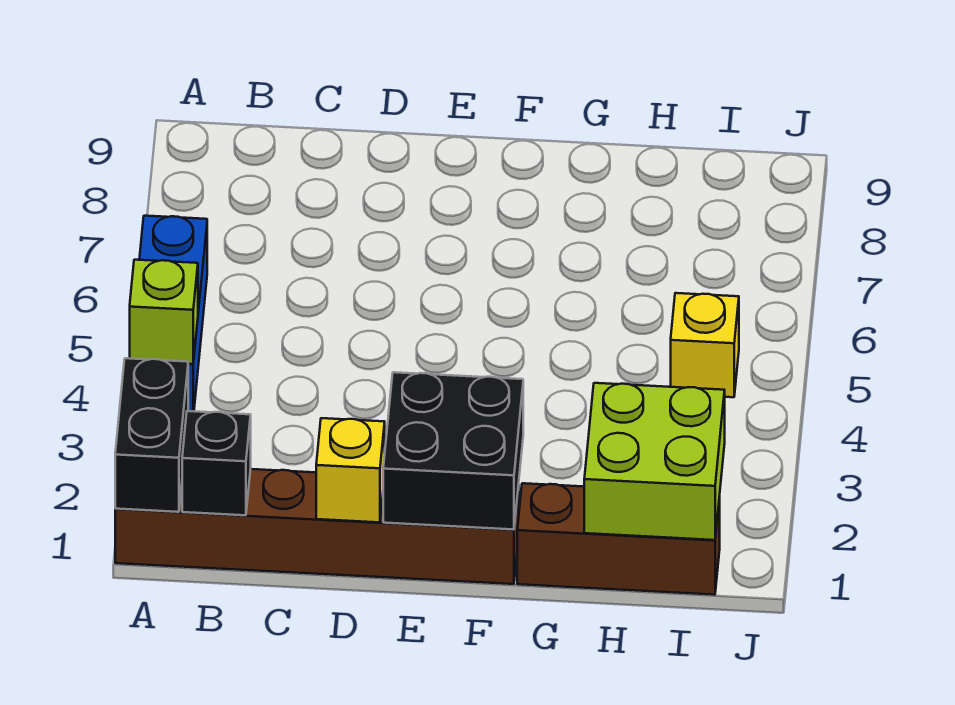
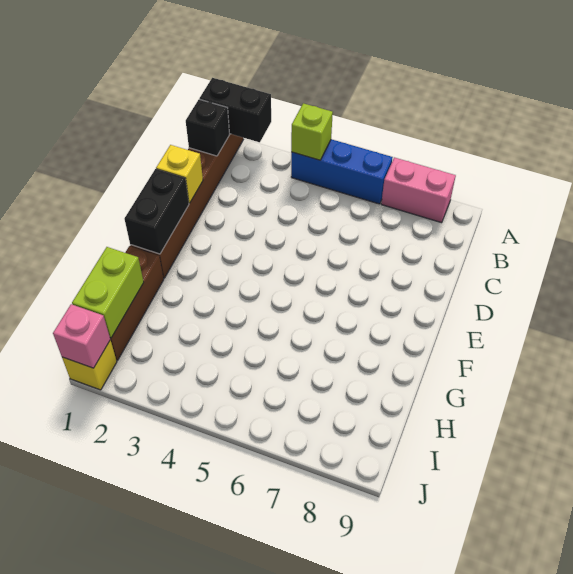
none -> pink 1x2 brick [381,157,456,223]
black 2x2 brick [383,372,523,530] -> black 1x2 brick [125,169,189,254]
lime 2x2 brick [584,383,725,540] -> lime 1x2 brick [72,247,144,338]
yellow 1x1 brick [671,293,739,397] -> yellow 1x1 brick moved to [62,340,117,390]
none -> pink 1x1 brick [53,304,110,368]

